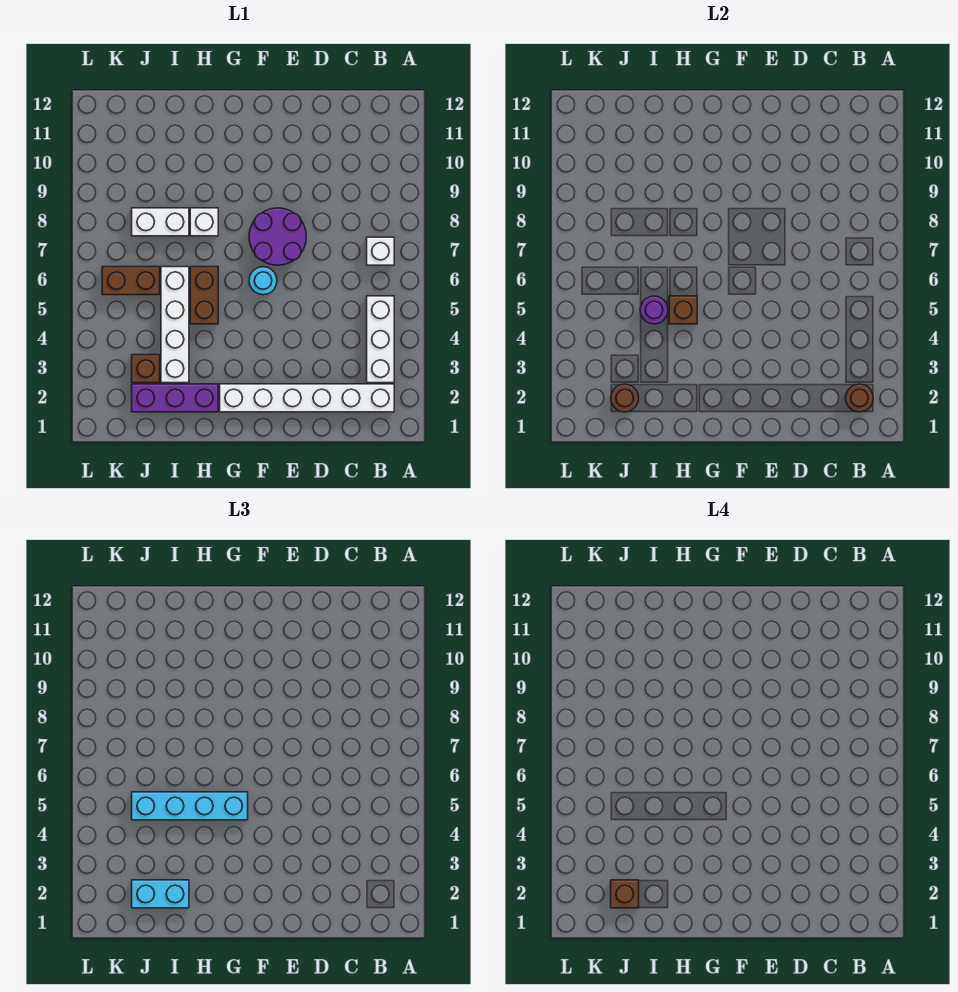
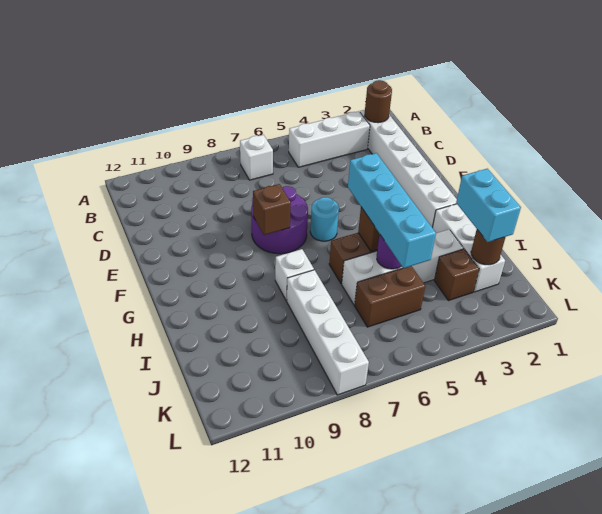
purple 1x3 brick [132,384,218,412] -> white 1x3 brick [433,204,505,292]
white 1x2 brick [132,208,189,236] -> white 1x4 brick [287,270,369,395]
brown 1x1 brick [611,880,639,908] -> brown 1x1 brick moved to [253,184,291,235]
brown 1x2 brick [102,267,160,295] -> brown 1x2 brick turned to [355,266,425,327]

